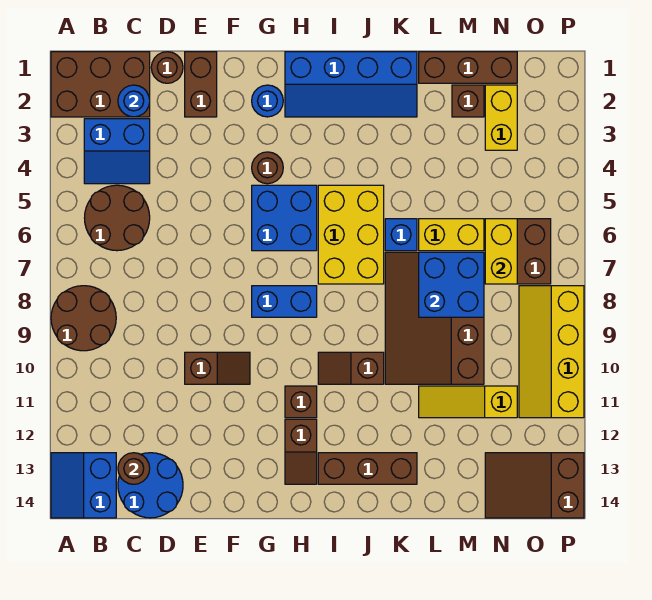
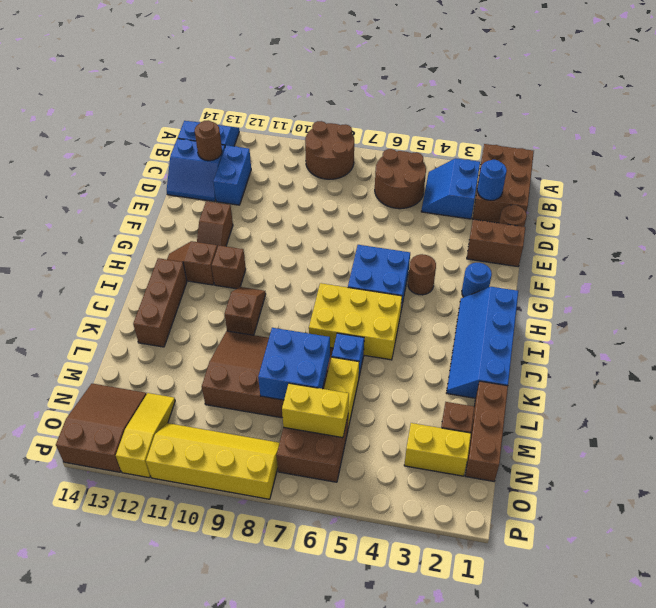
blue 2x2 round brick [118,453,183,518] -> blue 2x2 slope [167,139,225,202]
brown 1x2 slope [185,352,250,384] -> brown 1x2 slope moved to [197,201,233,247]
blue 1x2 brick [252,286,317,317] -> blue 1x2 brick moved to [213,145,251,205]
yellow 1x3 slope [419,386,517,418] -> yellow 1x3 slope moved to [116,393,175,478]

